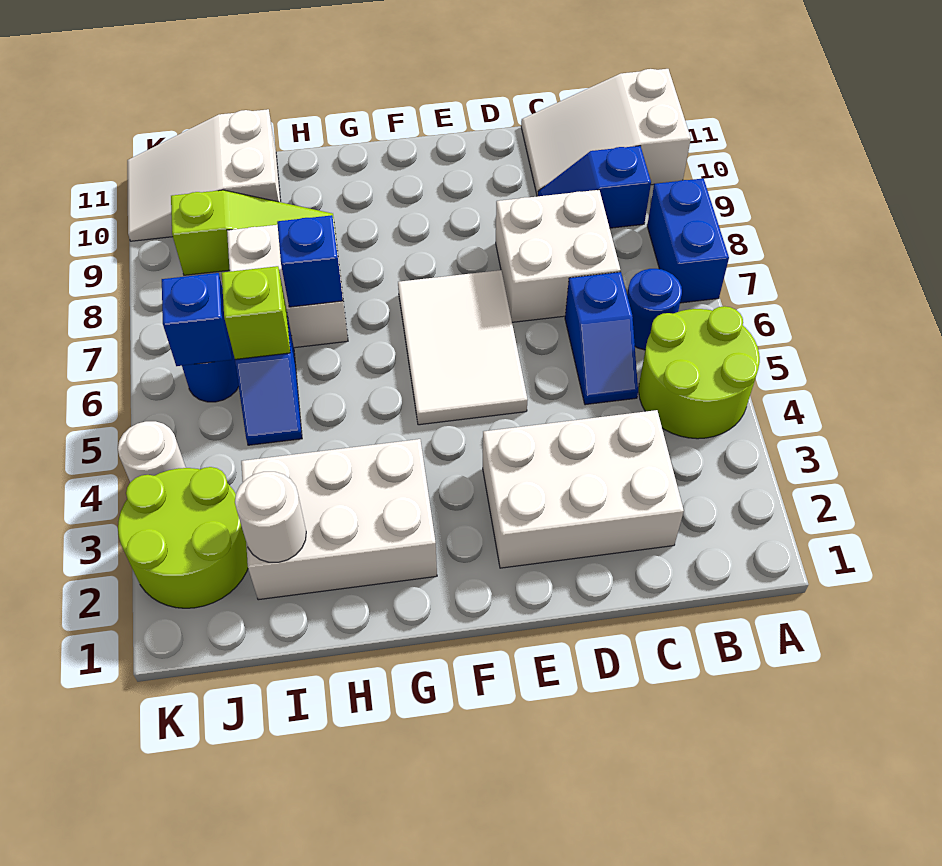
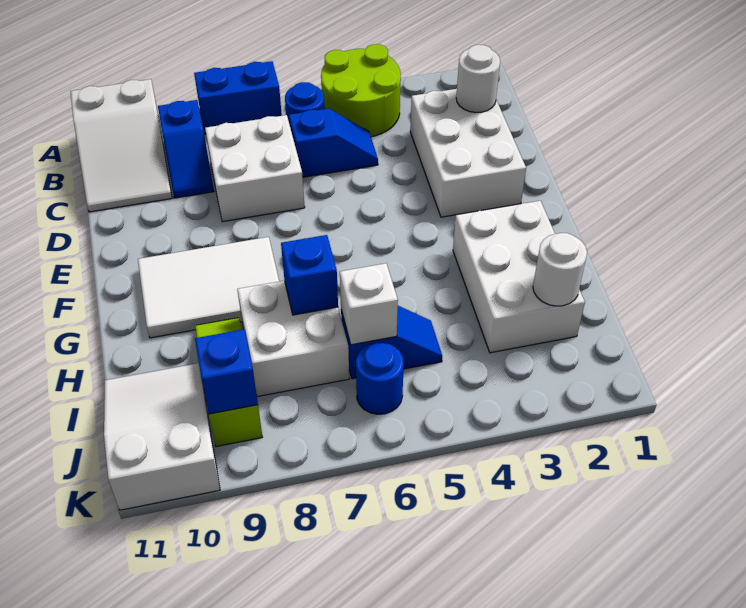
white 2x3 tile [398,270,527,425] -> white 2x3 tile moved to [138,237,279,338]
lime 1x1 brick [222,266,290,359] -> white 1x1 brick [340,263,398,345]
white 2x3 slope [127,109,281,241] -> white 2x3 slope turned to [104,363,220,510]
lime 2x2 round brick [118,467,248,608] -> none
blue 1x1 brick [162,273,232,366] -> blue 1x1 brick moved to [195,329,258,414]
white 1x1 round brick [118,421,186,482] -> white 1x1 round brick moved to [456,45,500,113]

